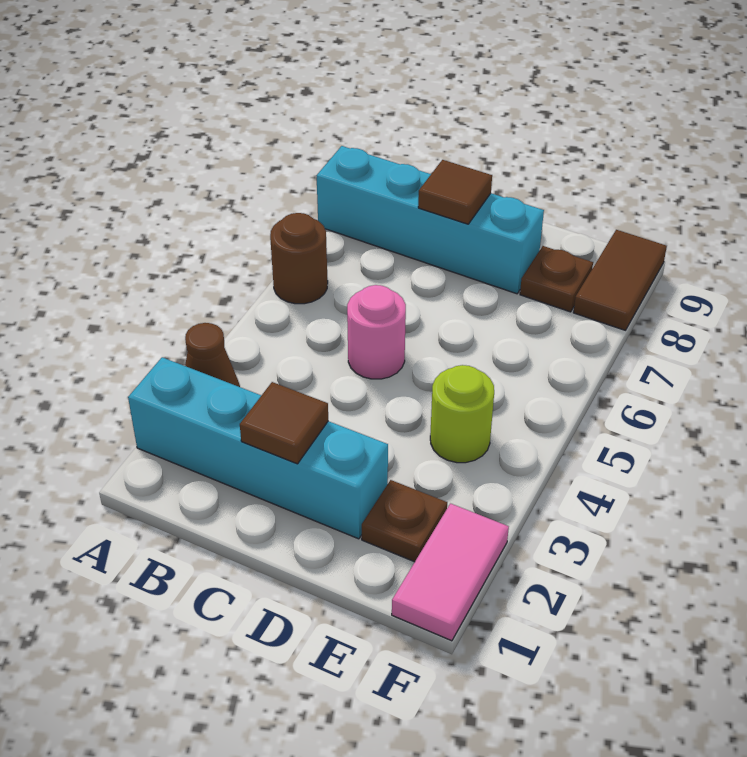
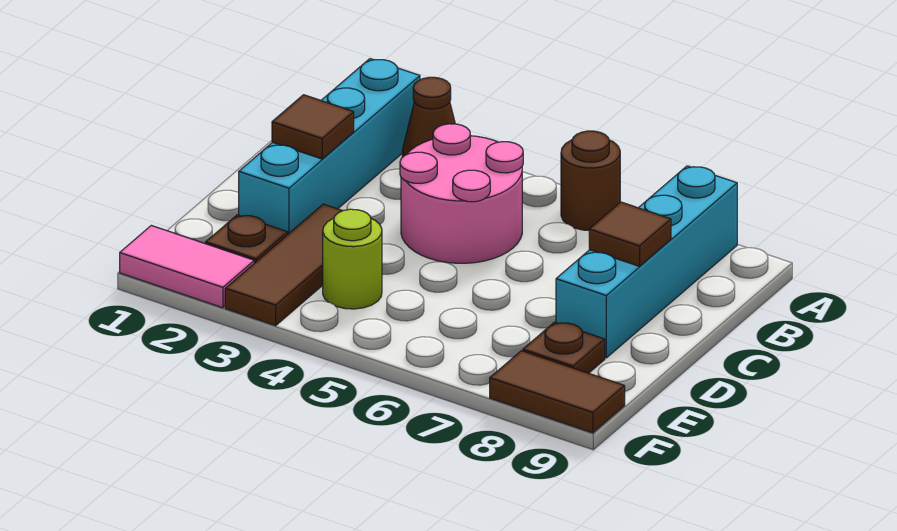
pink 1x1 round brick [347,285,406,379] -> pink 2x2 round brick [400,124,523,263]
none -> brown 1x3 tile [225,204,342,326]

